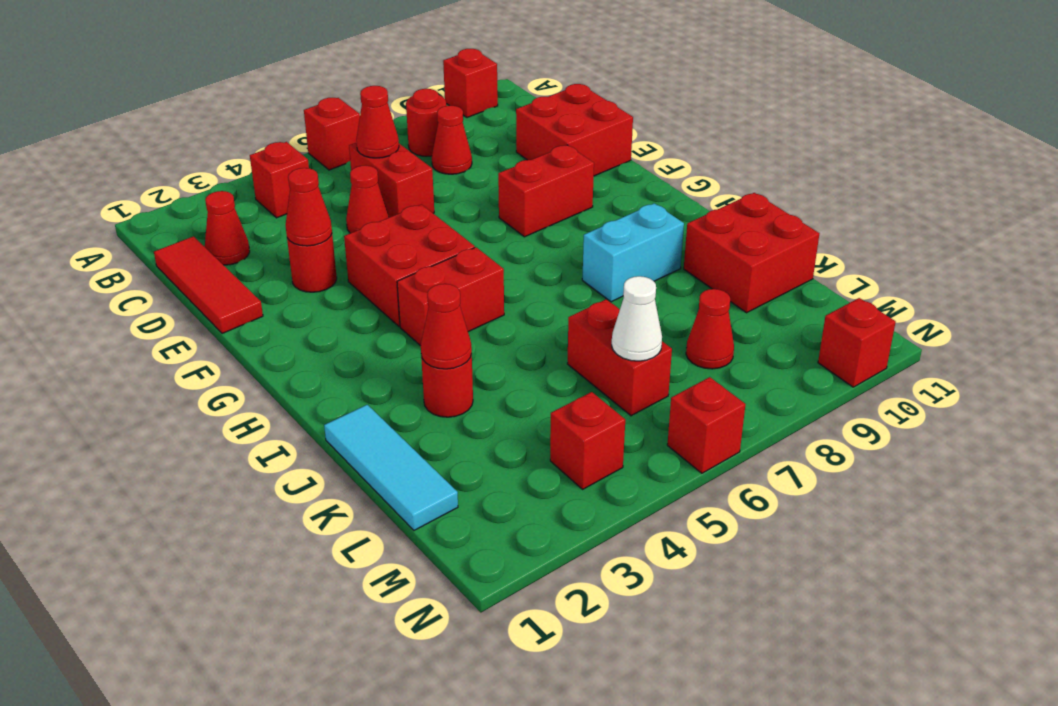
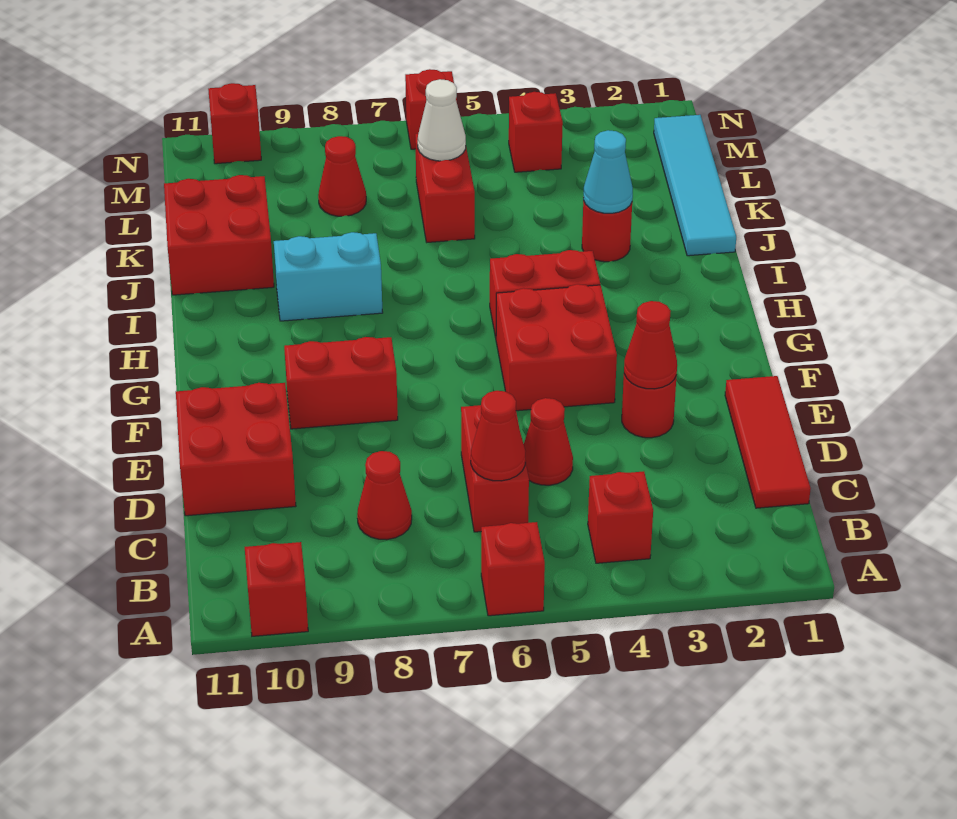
red 1x1 round brick [406,89,446,156] -> none
red 1x1 cone [205,191,250,265] -> none
cyan 1x3 tile [324,405,458,530] -> cyan 1x4 tile [654,115,736,256]
red 1x1 cone [421,284,472,369] -> cyan 1x1 cone [583,130,633,213]

